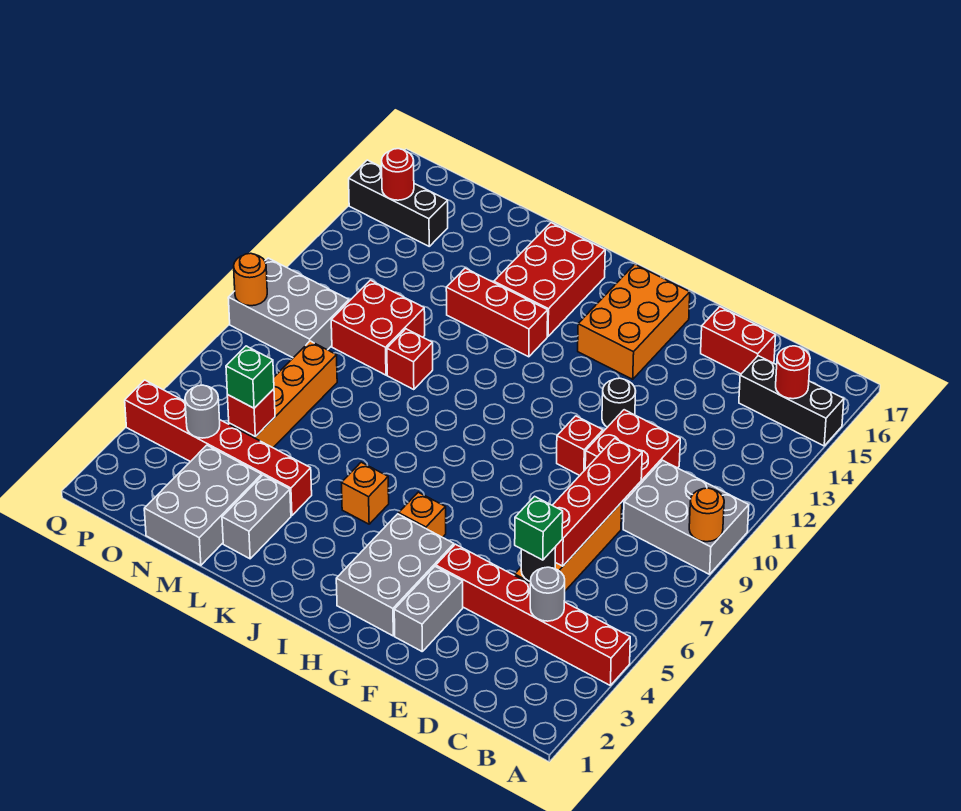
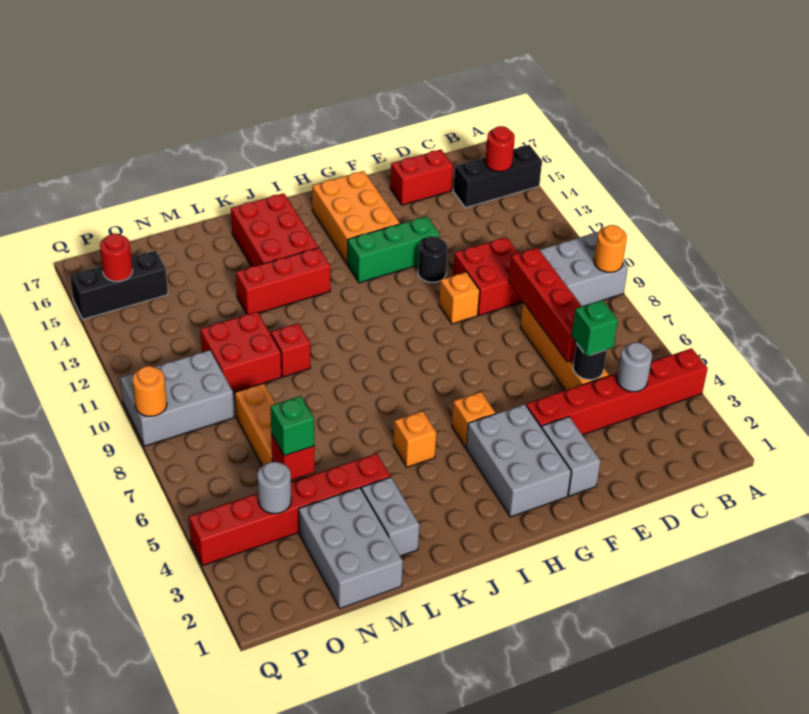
red 1x1 brick [557,416,603,475] -> orange 1x1 brick [439,272,480,324]
none -> green 1x3 brick [347,216,439,283]

